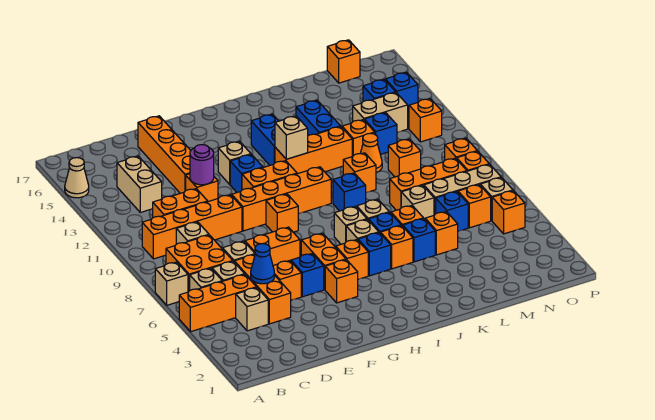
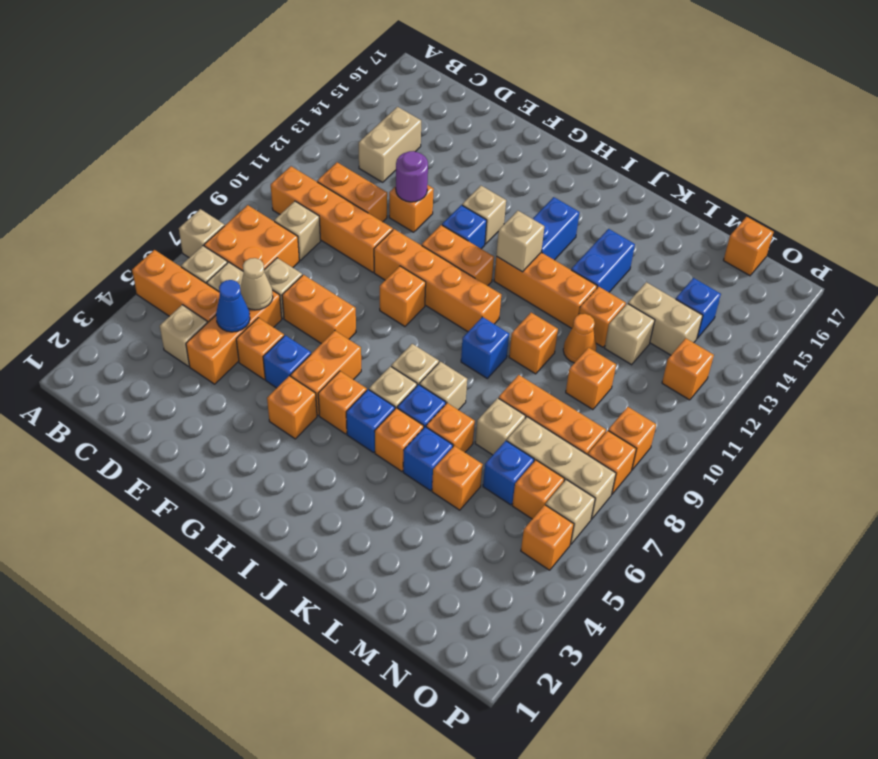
tan 1x1 cone [65,158,89,198] -> tan 1x1 cone moved to [240,258,273,310]
orange 1x4 brick [138,116,191,193] -> none
blue 1x1 brick [364,113,397,155] -> tan 1x1 brick [605,304,655,365]
blue 1x1 brick [385,72,418,112] -> none

